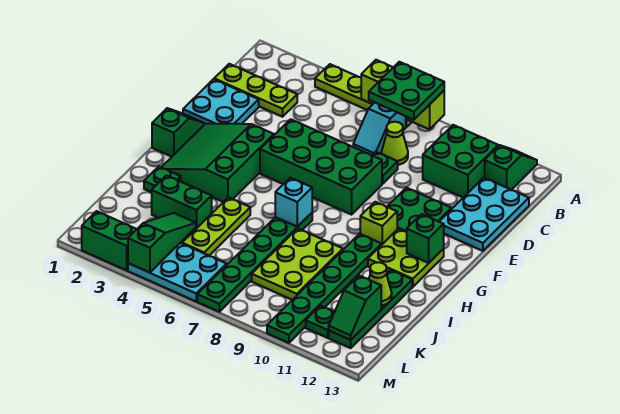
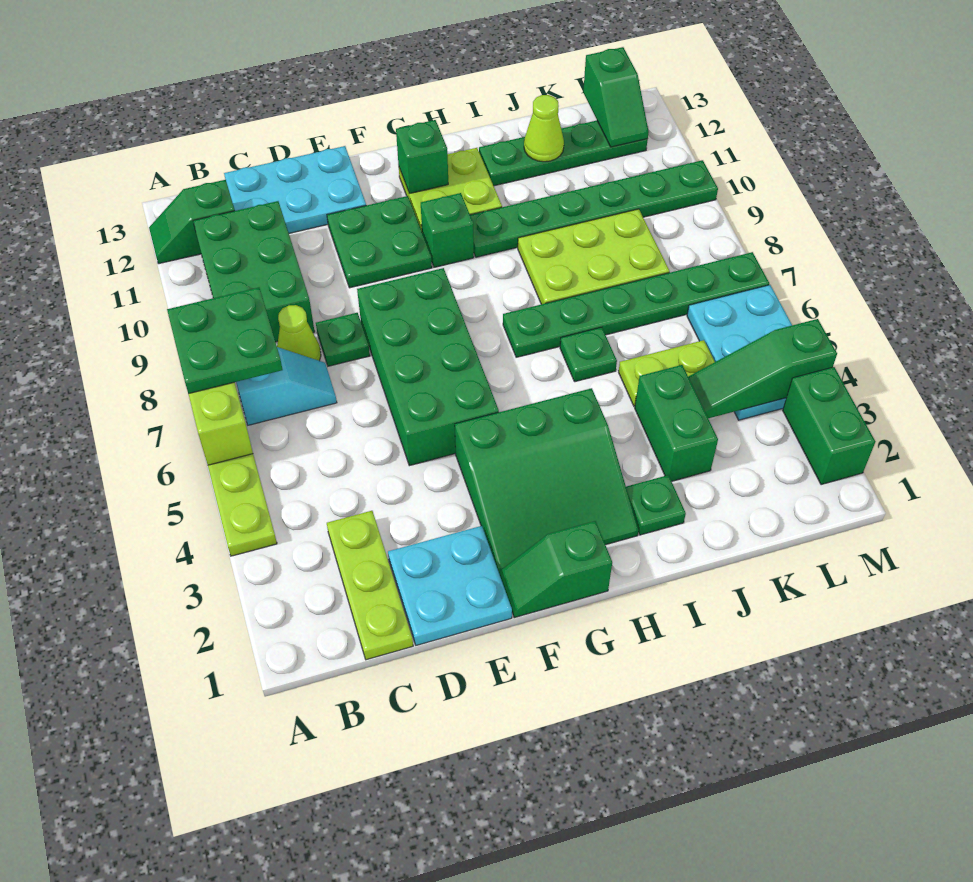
green 2x2 brick [423,125,498,198] -> green 2x3 brick [193,201,315,342]
lime 1x1 brick [360,202,397,244] -> green 1x1 brick [421,193,474,267]
cyan 1x1 brick [275,178,312,227] -> none
lime 1x3 plate [182,197,250,255] -> lime 1x2 plate [619,340,715,407]
green 1x2 slope [329,276,381,340] -> green 1x2 slope turned to [583,47,649,147]
green 1x1 plate [306,306,334,338] -> green 1x1 plate moved to [560,327,617,382]

